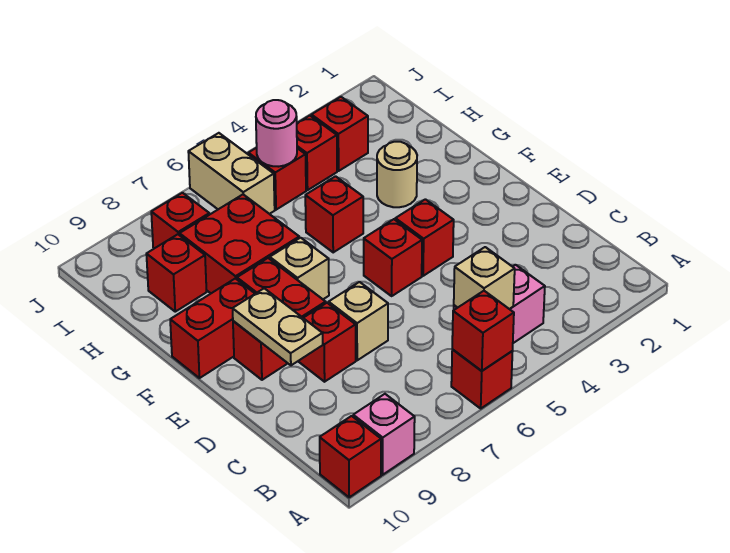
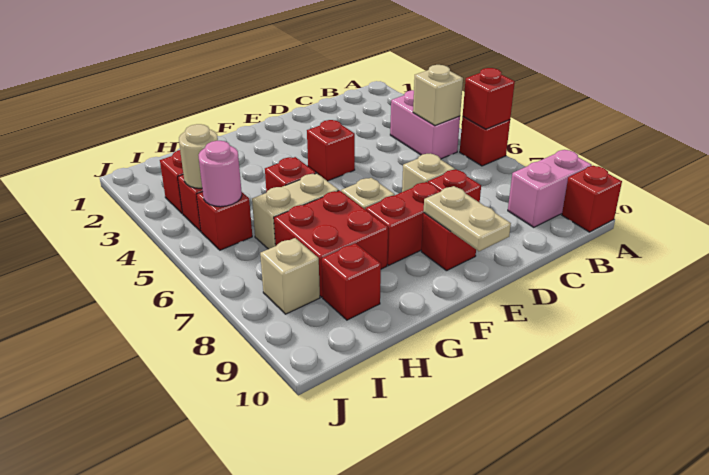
pink 1x1 brick [353,394,415,475] -> pink 1x2 brick [508,150,592,227]
tan 1x2 plate [233,288,323,365] -> tan 1x2 plate turned to [423,186,511,251]
red 1x1 brick [364,219,422,296] -> none
red 1x2 brick [170,278,255,378] -> none
tan 1x1 round brick [377,142,417,207] -> tan 1x1 round brick moved to [179,124,218,188]
tan 1x2 brick [188,133,275,214] -> tan 1x2 brick moved to [252,173,339,249]
red 1x1 brick [151,193,209,249] -> tan 1x1 brick [260,238,320,314]

